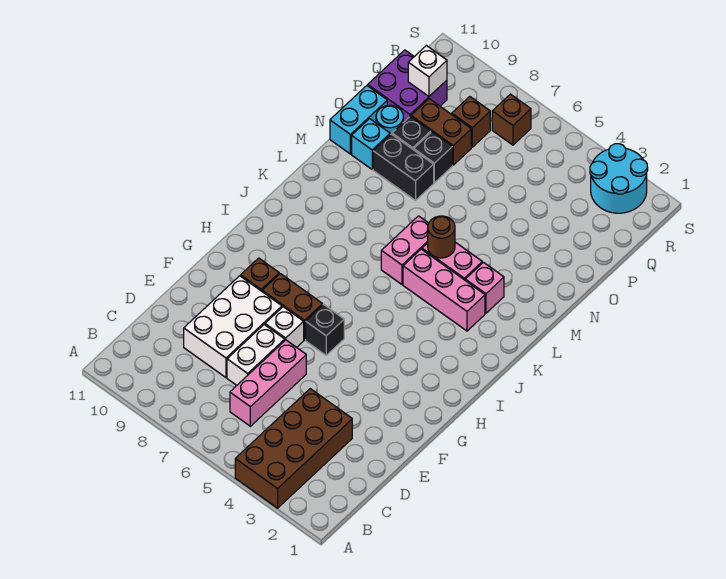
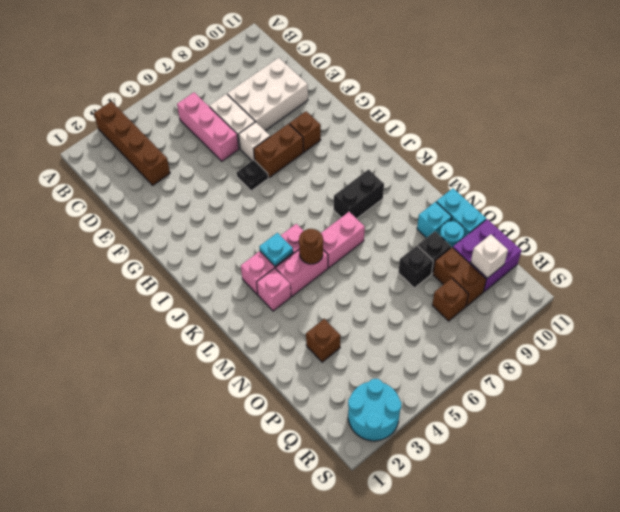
brown 2x4 brick [235,389,352,508] -> brown 1x4 brick [94,101,170,185]
white 2x3 brick [184,276,282,377] -> white 2x3 brick turned to [227,58,308,131]
black 1x1 brick [306,305,344,355] -> black 1x1 plate [237,160,268,191]
none -> cyan 1x1 plate [259,233,293,266]
pink 1x2 brick [381,216,429,284] -> pink 1x2 brick turned to [321,212,365,268]
black 1x2 brick [373,134,434,200] -> black 1x2 brick moved to [334,169,384,219]
brown 1x2 brick [411,99,471,165] -> brown 1x2 brick turned to [433,247,486,306]
brown 1x1 brick [492,94,531,145] -> brown 1x1 brick moved to [306,319,341,362]

